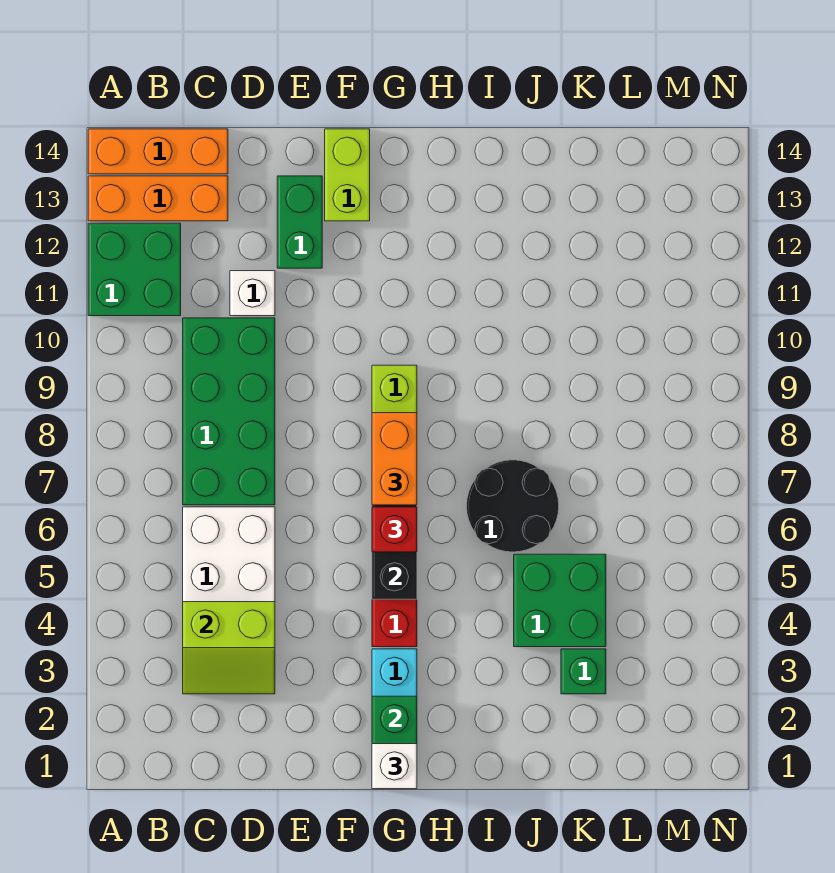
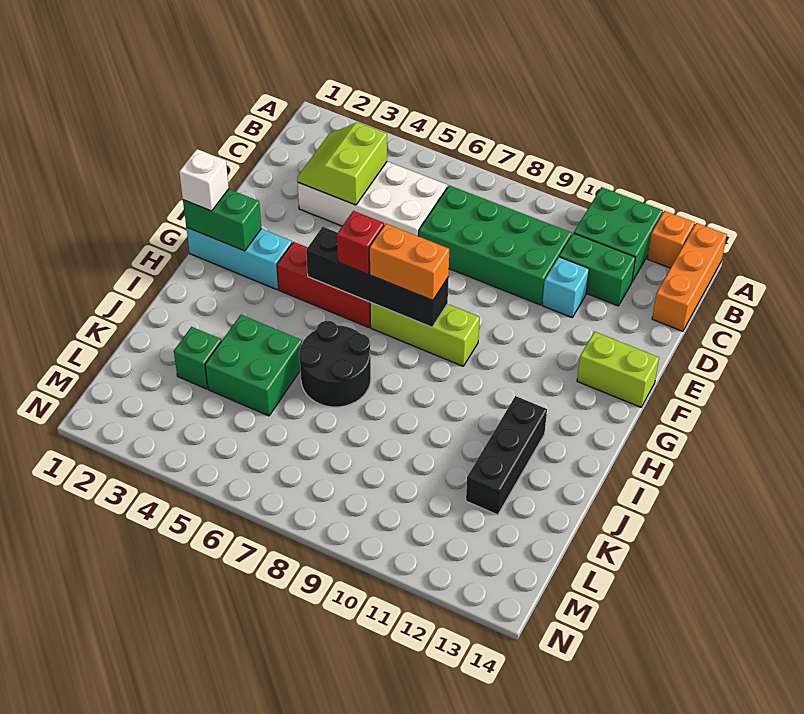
orange 1x3 brick [88,176,228,221] -> orange 1x1 brick [647,211,695,268]
white 1x1 brick [230,271,275,316] -> cyan 1x1 brick [542,257,589,317]
green 1x2 brick [277,176,322,268] -> green 1x2 brick moved to [559,233,635,306]
none -> black 1x3 brick [466,396,547,515]

